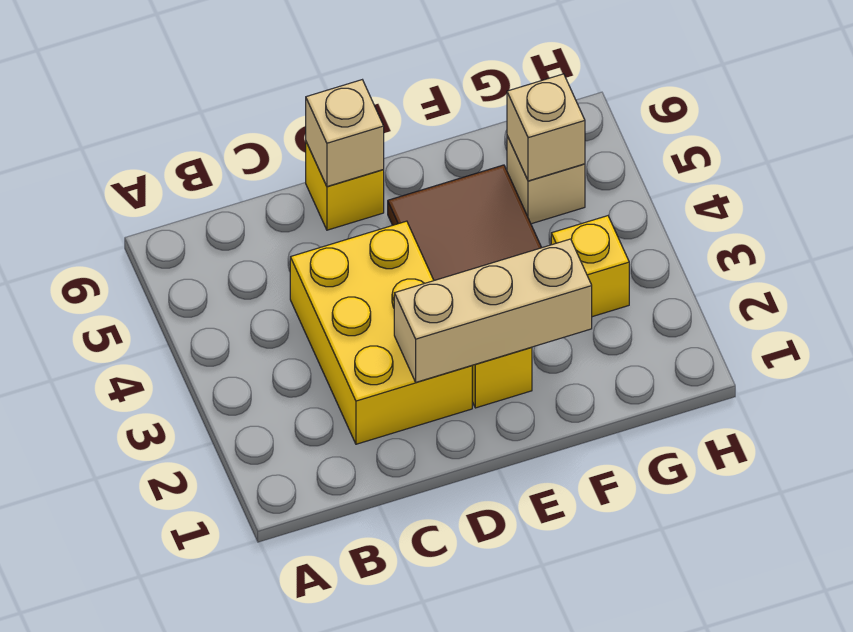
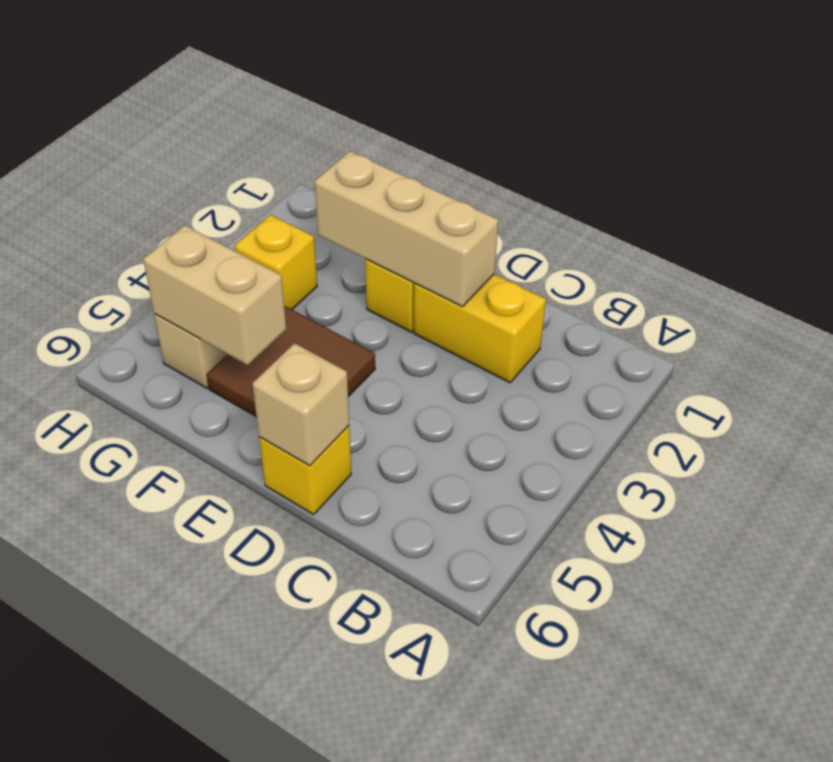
yellow 2x3 brick [290,221,472,444] -> yellow 1x2 brick [414,274,546,383]
tan 1x1 brick [507,74,585,181] -> tan 1x2 brick [143,225,286,365]

